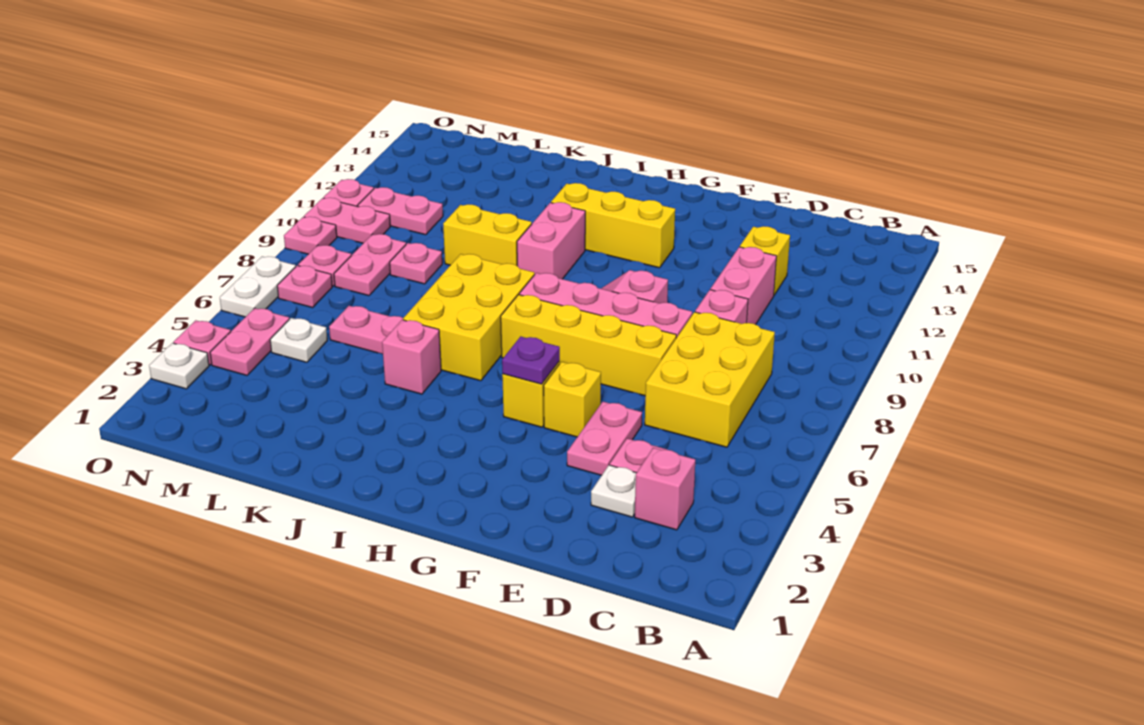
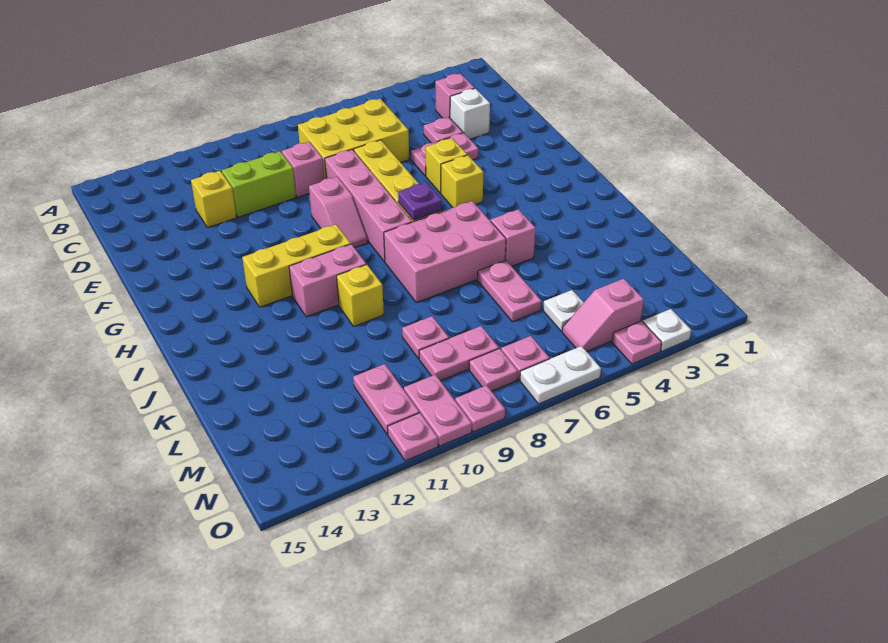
white 1x1 plate [591,465,636,517] -> white 1x1 brick [450,88,490,139]
pink 1x2 brick [710,247,777,325] -> lime 1x2 brick [222,151,296,217]
purple 1x1 plate [502,336,560,384] -> purple 1x1 plate moved to [398,182,442,220]
yellow 1x3 brick [551,183,675,268] -> yellow 1x3 brick turned to [242,224,351,307]
yellow 2x3 brick [403,254,535,381] -> pink 2x3 brick [384,201,506,303]
yellow 1x2 brick [443,204,532,266] -> yellow 1x1 brick [337,264,384,326]
pink 1x2 plate [210,308,289,375] -> pink 1x2 slope [562,279,644,352]

